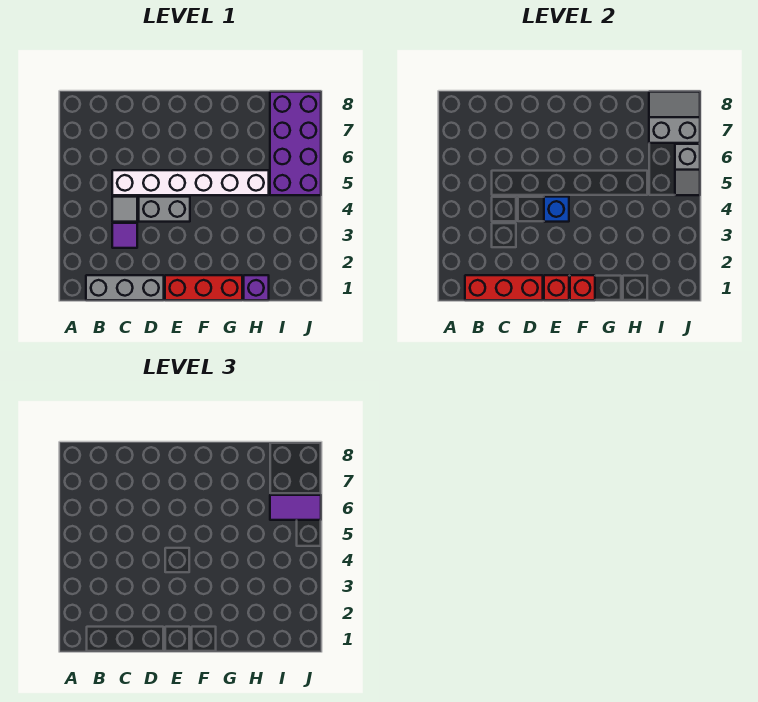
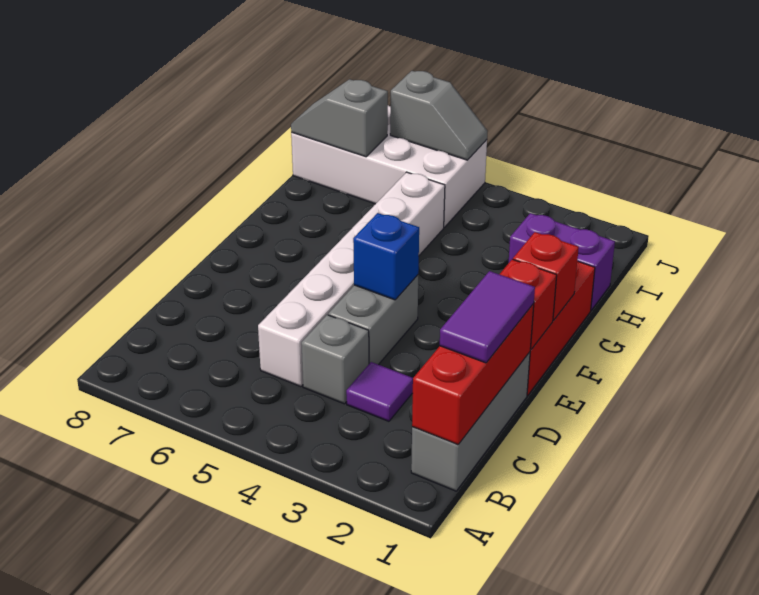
grey 1x1 tile [112,197,137,222] -> grey 1x1 brick [301,315,369,404]
purple 1x1 brick [244,275,269,300] -> purple 1x2 brick [509,213,615,310]
purple 2x4 brick [270,92,321,195] -> white 2x4 brick [291,106,487,227]
purple 1x2 tile [270,495,321,520] -> purple 1x2 tile moved to [440,271,535,363]
grey 2x2 slope [649,92,700,143] -> grey 1x2 slope [291,79,388,157]

